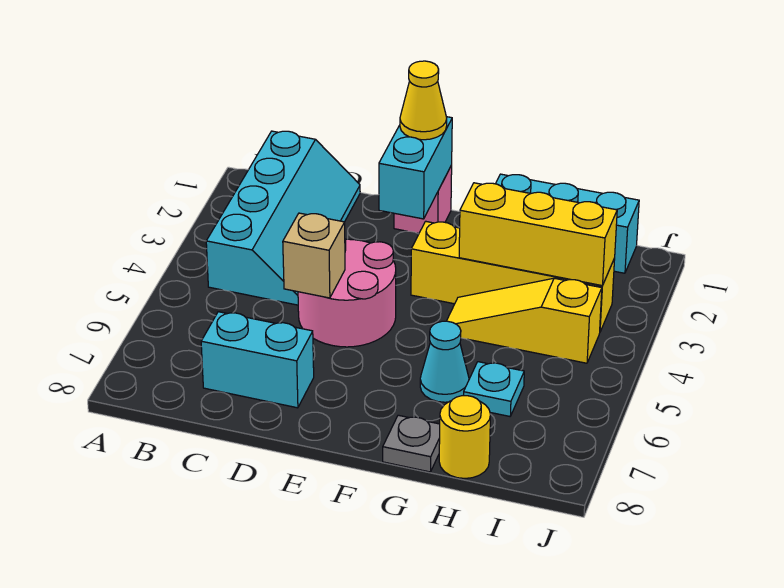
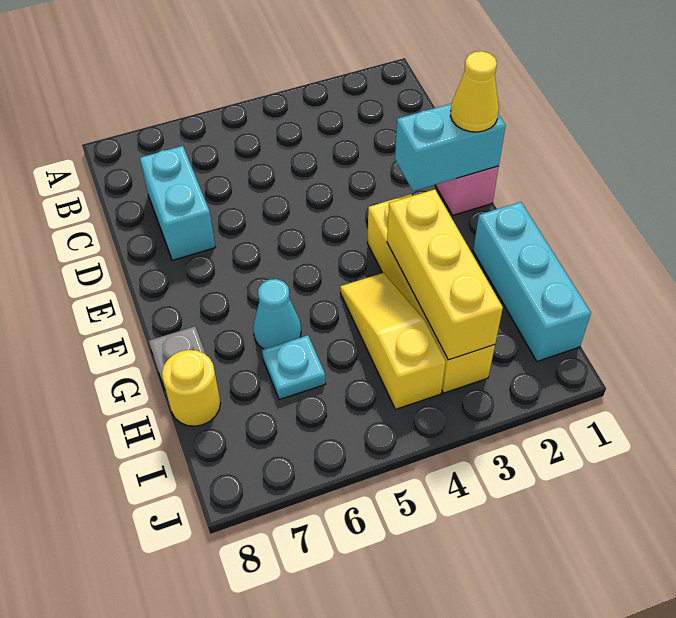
cyan 2x4 slope [206,131,360,305] -> none
pink 2x2 round brick [298,239,396,347] -> none
tan 1x1 brick [283,213,345,298] -> none

